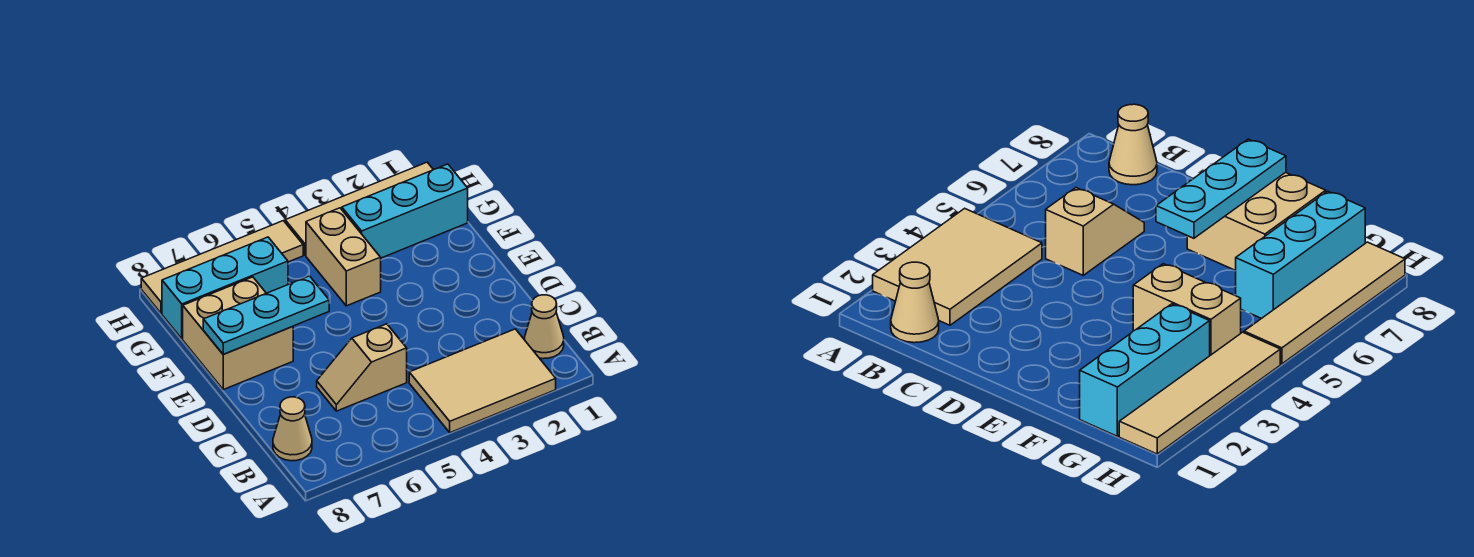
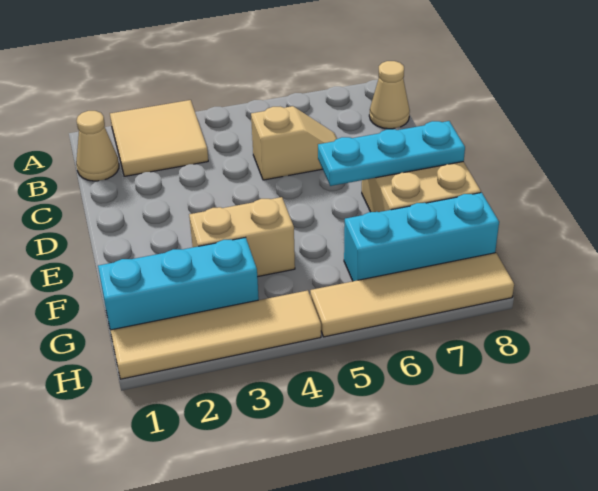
tan 2x3 tile [409,329,556,433] -> tan 2x2 tile [110,100,208,176]
tan 1x2 brick [306,208,381,306] -> tan 1x2 brick turned to [189,197,295,277]

